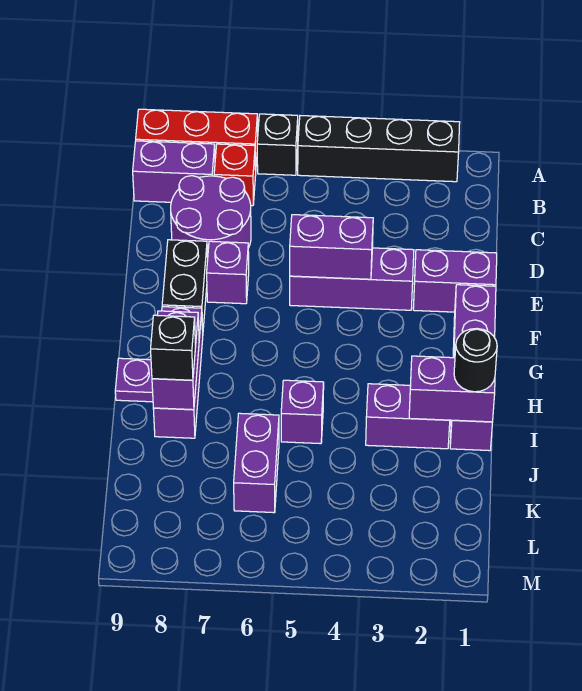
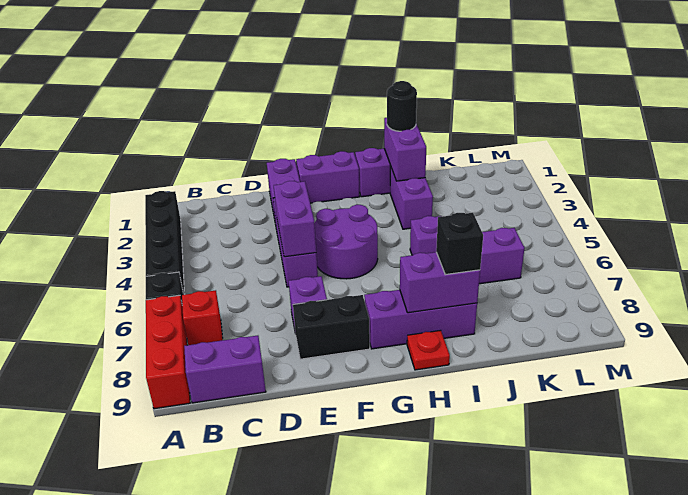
purple 1x2 brick [133,141,215,202] -> purple 1x2 brick turned to [184,336,266,403]
purple 2x2 round brick [171,176,251,257] -> purple 2x2 round brick moved to [314,205,378,279]
purple 1x1 plate [115,358,153,402] -> red 1x1 plate [407,330,450,370]

